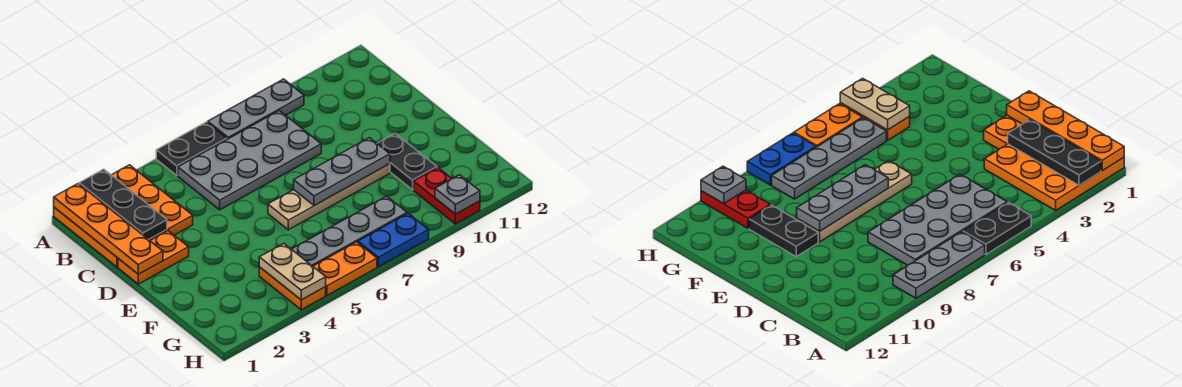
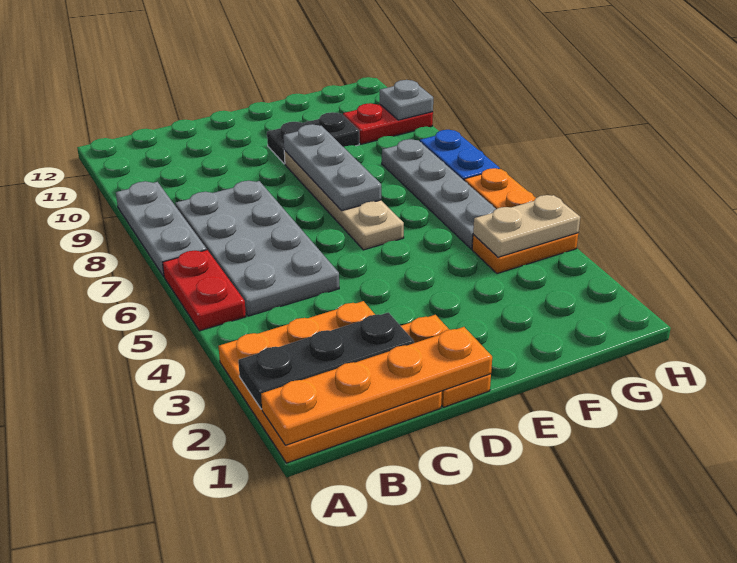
black 1x2 plate [156,122,227,175] -> red 1x2 plate [163,250,246,331]

